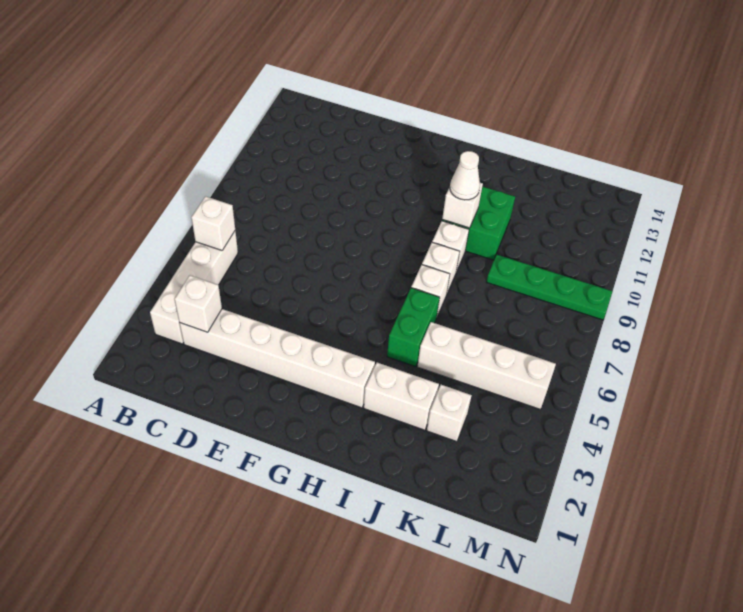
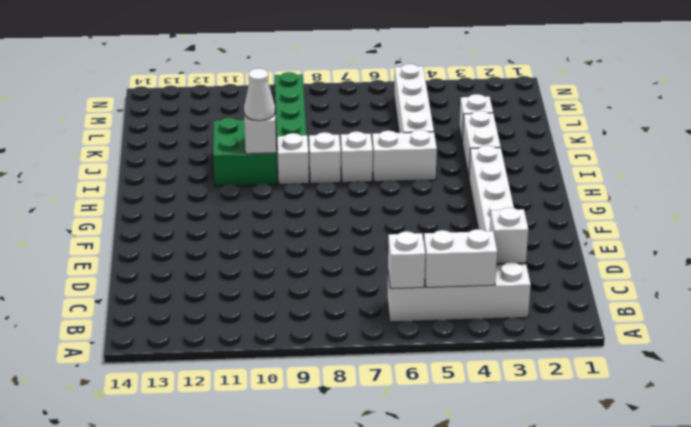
none -> white 1x2 brick [424,229,497,287]
green 1x2 brick [387,288,440,367] -> white 1x2 brick [372,130,437,182]

